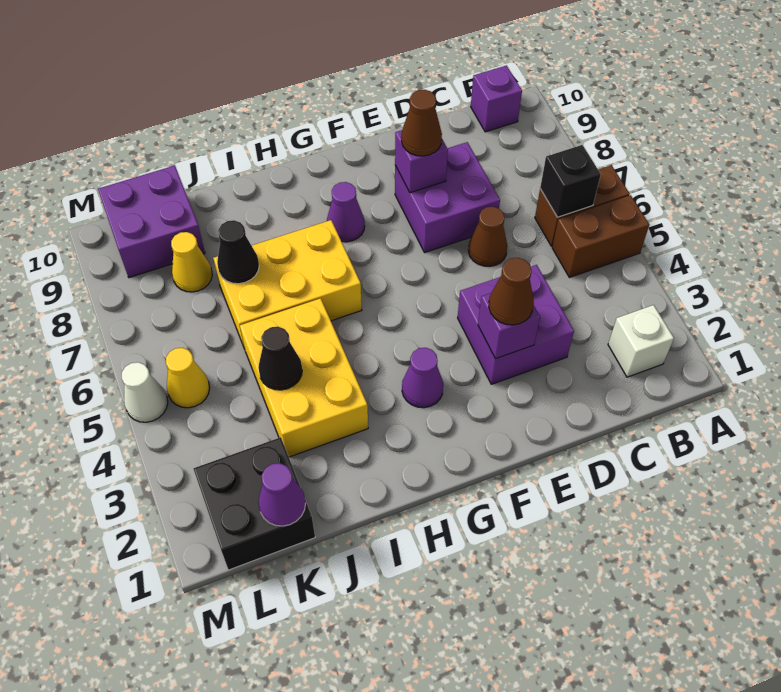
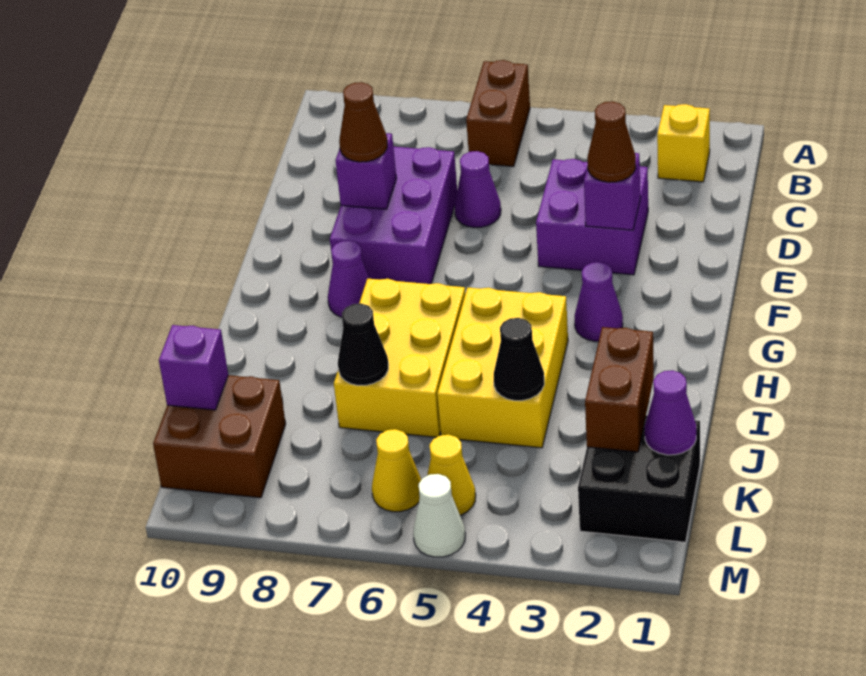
brown 1x2 brick [552,195,649,277] -> brown 1x2 brick moved to [585,327,654,452]
white 1x1 brick [608,305,674,377] -> yellow 1x1 brick [657,104,710,182]
black 1x1 brick [540,145,601,217] -> none
purple 1x1 brick [471,65,522,132] -> purple 1x1 brick moved to [159,325,228,410]
brown 1x1 cone [468,207,507,266] -> purple 1x1 cone [455,151,501,227]
purple 2x2 brick [395,142,500,253] -> purple 2x3 brick [330,147,457,284]
yellow 2x3 brick [240,298,368,457] -> yellow 2x3 brick turned to [437,287,568,448]
yellow 1x1 cone [171,232,212,292] -> yellow 1x1 cone moved to [372,429,421,512]
purple 2x2 brick [98,166,205,278] -> brown 2x2 brick [153,375,286,498]

